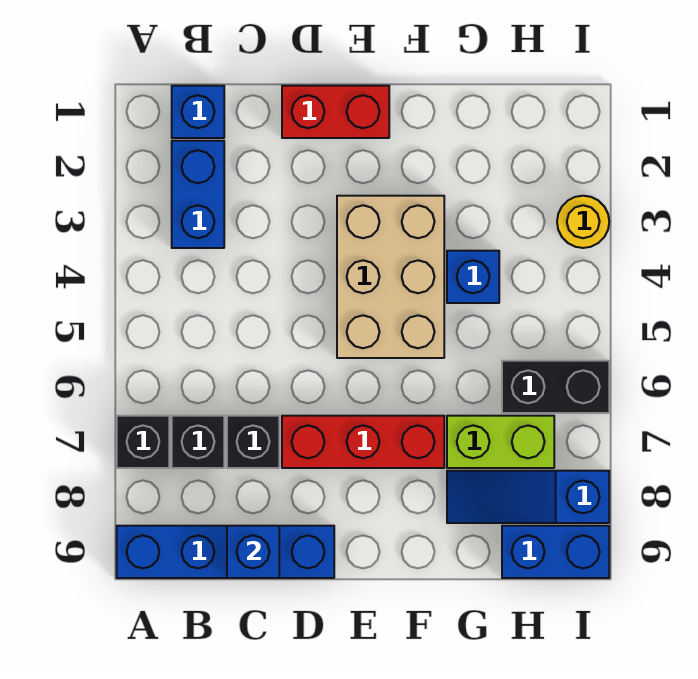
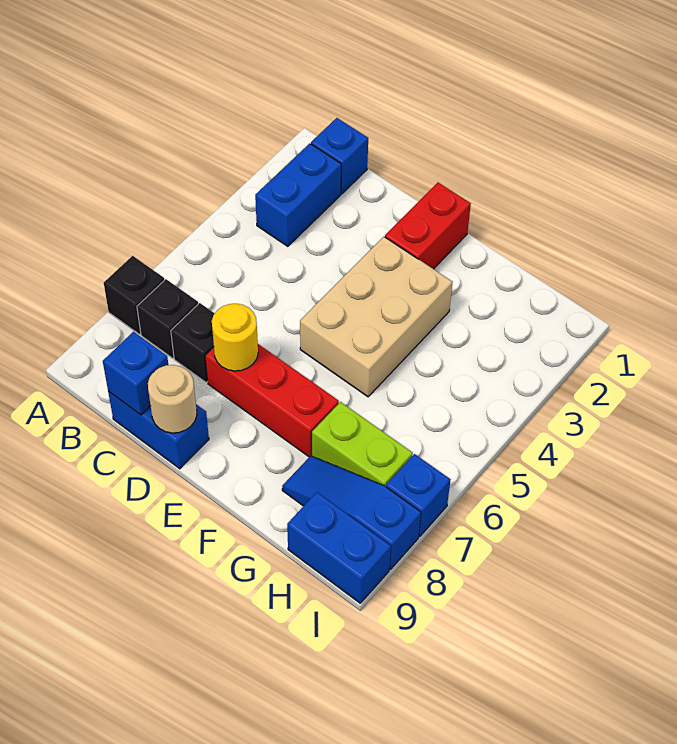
blue 1x4 brick [117,526,334,578] -> blue 1x2 brick [108,391,209,469]
red 1x2 brick [282,86,389,138] -> red 1x2 brick turned to [385,183,471,269]
none -> tan 1x1 round brick [148,365,197,433]
blue 1x1 brick [447,251,499,303] -> blue 1x1 brick moved to [386,454,450,537]
black 1x2 brick [502,361,609,413] -> none
yellow 1x1 round brick [557,196,609,248] -> yellow 1x1 round brick moved to [212,304,258,371]

